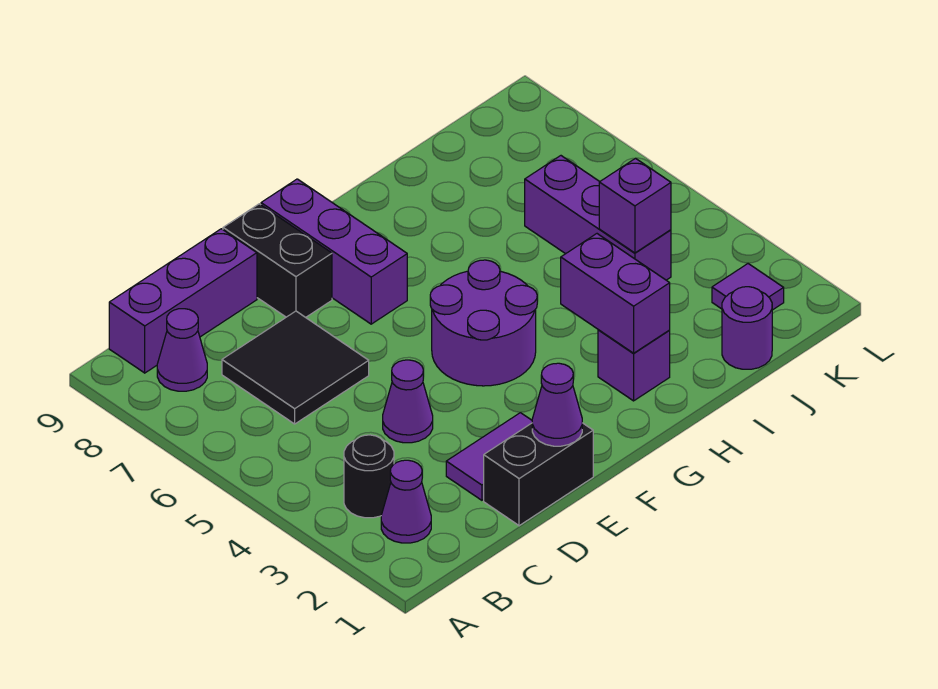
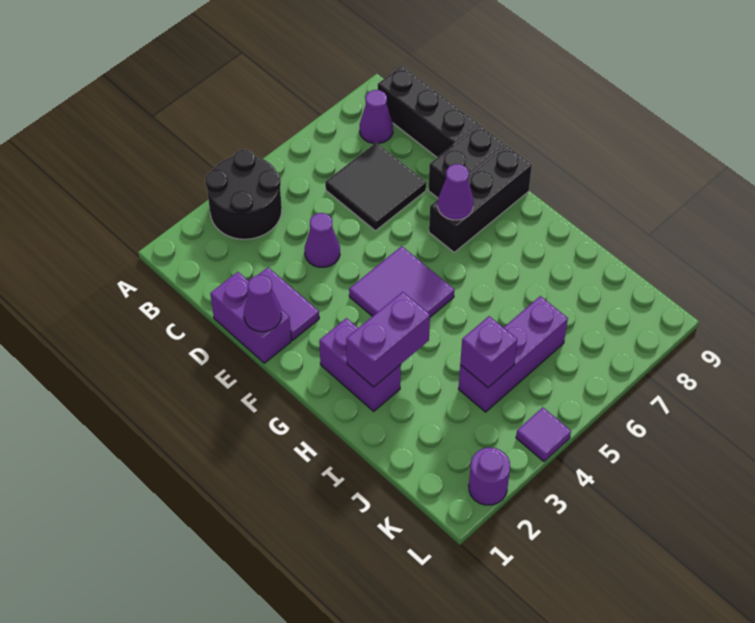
purple 1x1 cone [381,460,431,543] -> purple 1x1 cone moved to [438,164,474,220]
black 1x1 round brick [344,435,394,518] -> black 2x2 round brick [205,149,282,239]
purple 1x3 brick [109,229,257,373] -> black 1x3 brick [378,66,478,158]
black 1x2 brick [484,423,593,526] -> purple 1x2 brick [210,272,291,363]
purple 2x2 round brick [430,260,537,386] -> purple 2x2 tile [349,246,454,317]
purple 1x3 brick [261,179,407,324] -> black 1x3 brick [429,145,532,252]
purple 1x1 brick [598,330,670,401] -> purple 1x2 brick [319,318,401,411]
purple 1x1 round brick [722,287,772,369] -> purple 1x1 round brick moved to [469,448,510,505]
purple 1x1 tile [712,264,784,310] -> purple 1x1 tile moved to [516,407,571,461]

